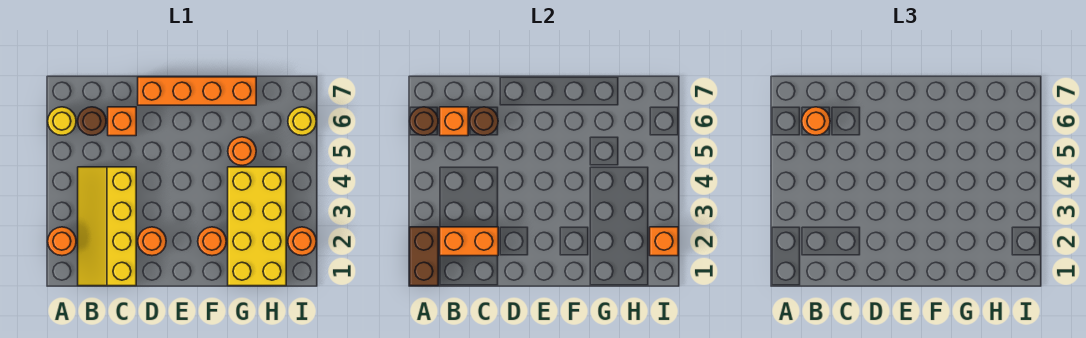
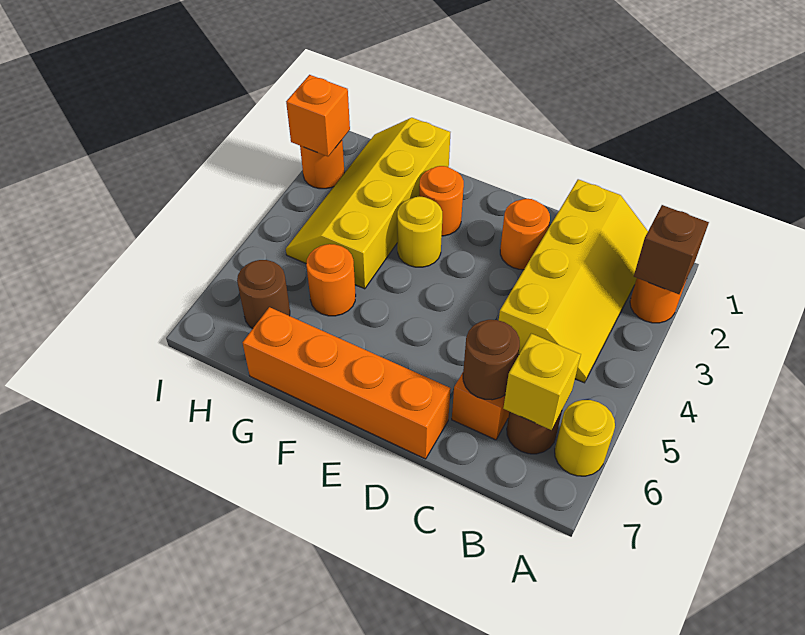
brown 1x2 brick [410,227,438,286] -> brown 1x1 brick [634,205,709,294]
brown 1x1 round brick [410,107,438,135] -> brown 1x1 round brick moved to [237,260,290,329]
orange 1x2 brick [440,227,498,256] -> none
orange 1x1 brick [440,107,468,136] -> yellow 1x1 brick [503,334,581,430]
orange 1x1 round brick [802,107,830,135] -> none
yellow 2x4 brick [228,167,286,286] -> yellow 2x4 slope [286,118,450,289]
yellow 1x1 round brick [288,107,316,135] -> yellow 1x1 round brick moved to [397,196,442,267]

